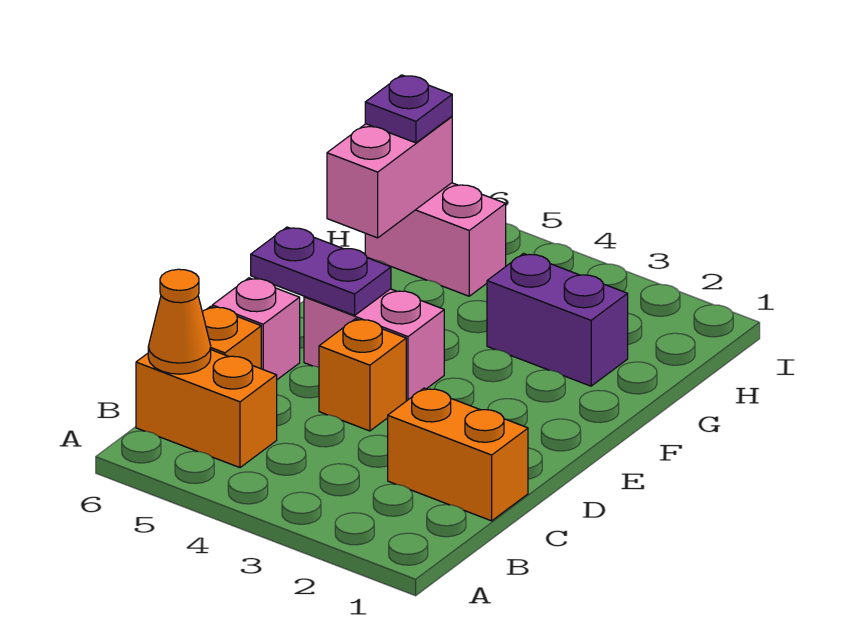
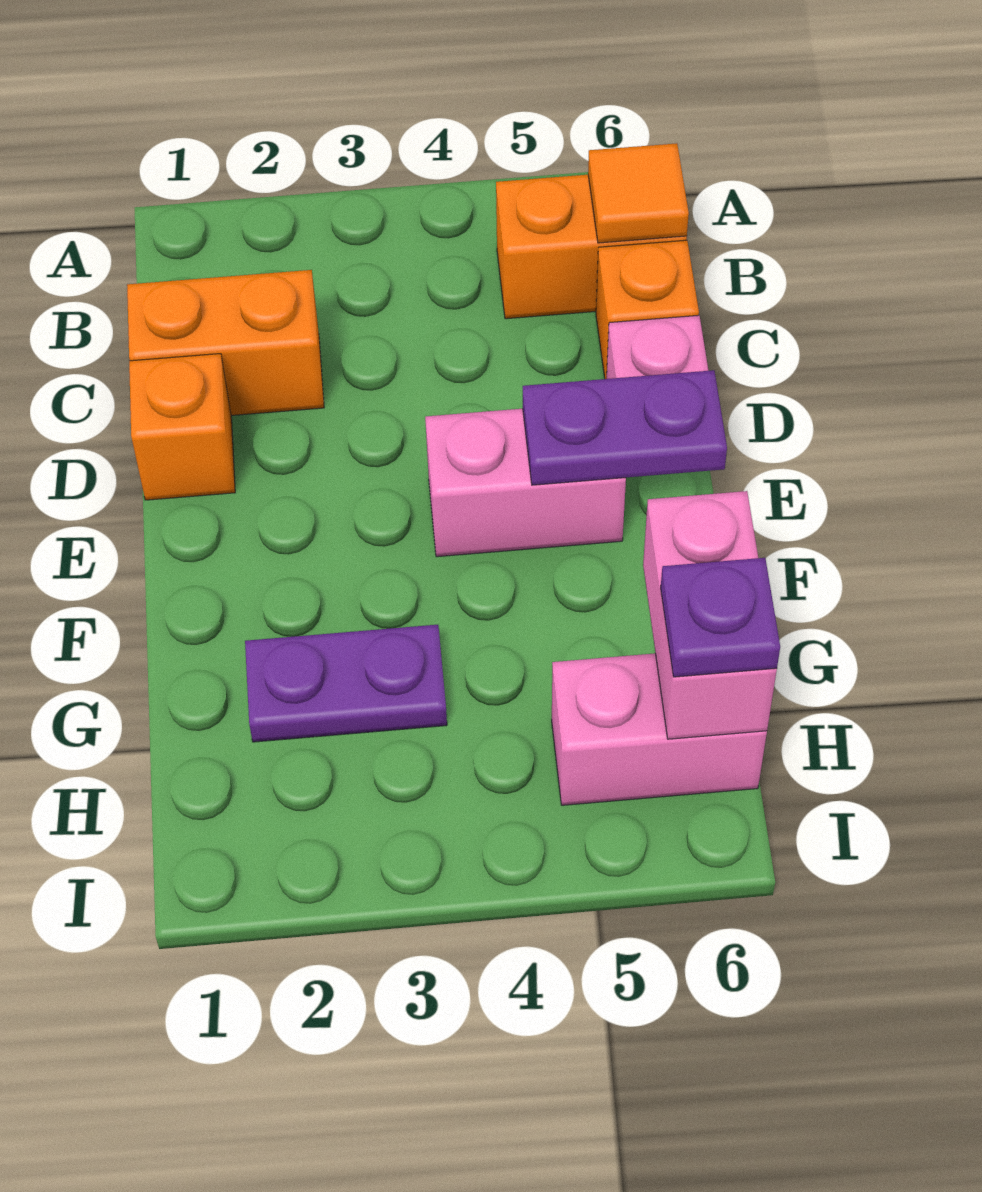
orange 1x1 cone [148,269,211,374] -> orange 1x1 tile [588,143,689,243]
orange 1x1 brick [319,319,406,431] -> orange 1x1 brick moved to [129,354,235,500]
purple 1x2 brick [487,254,628,386] -> purple 1x2 plate [245,625,447,742]

